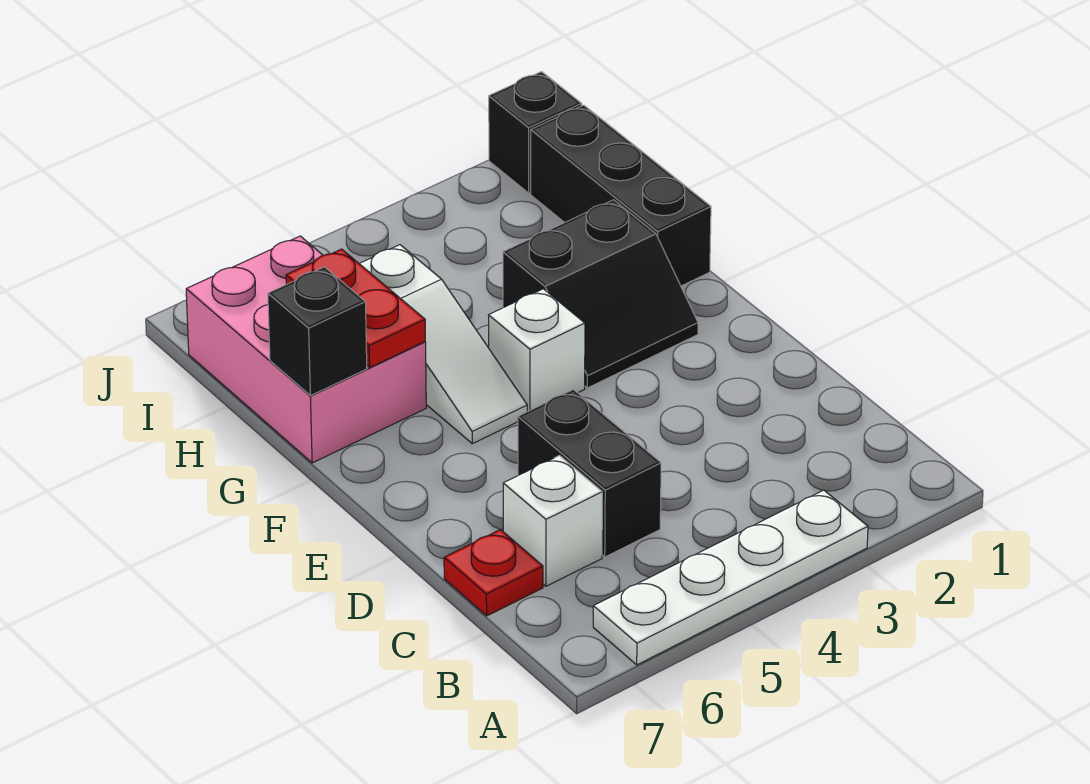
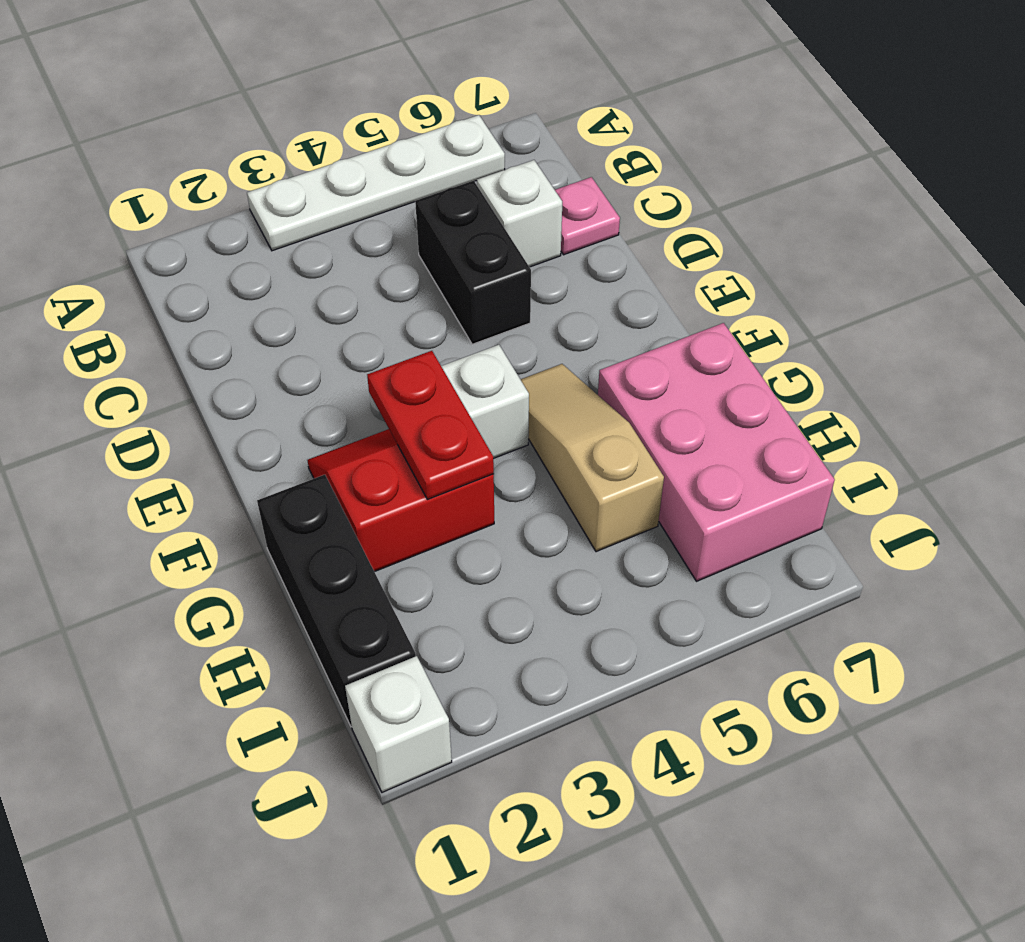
red 1x1 plate [444,529,543,616] -> pink 1x1 plate [555,177,620,255]
black 2x2 slope [503,200,698,388] -> red 2x2 slope [307,429,494,572]
white 1x3 slope [359,245,527,444] -> tan 1x3 slope [521,364,664,552]
red 1x2 plate [286,249,425,367] -> red 1x2 plate moved to [367,351,494,499]
black 1x1 brick [268,267,367,396] -> none
black 1x1 brick [489,72,582,193] -> white 1x1 brick [345,656,452,792]

